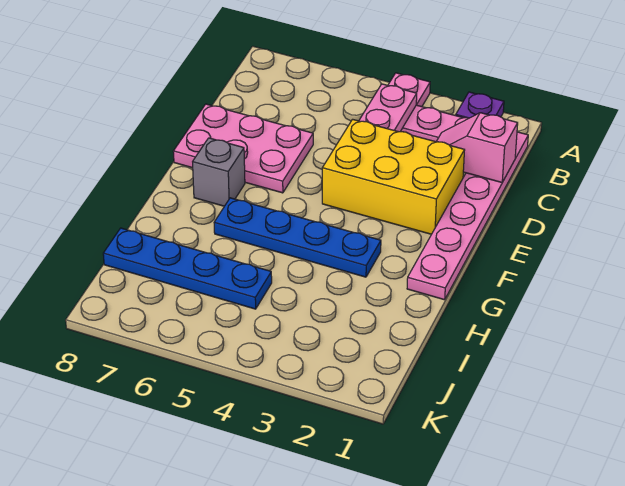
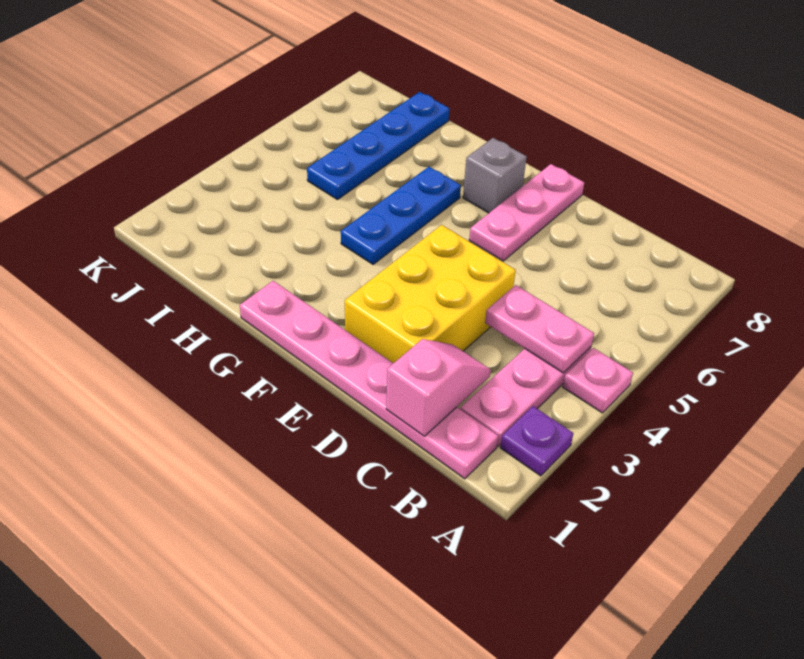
pink 2x3 plate [173,104,313,193] -> pink 1x3 plate [469,164,584,261]
blue 1x4 plate [214,198,381,277] -> blue 1x3 plate [341,167,461,264]

